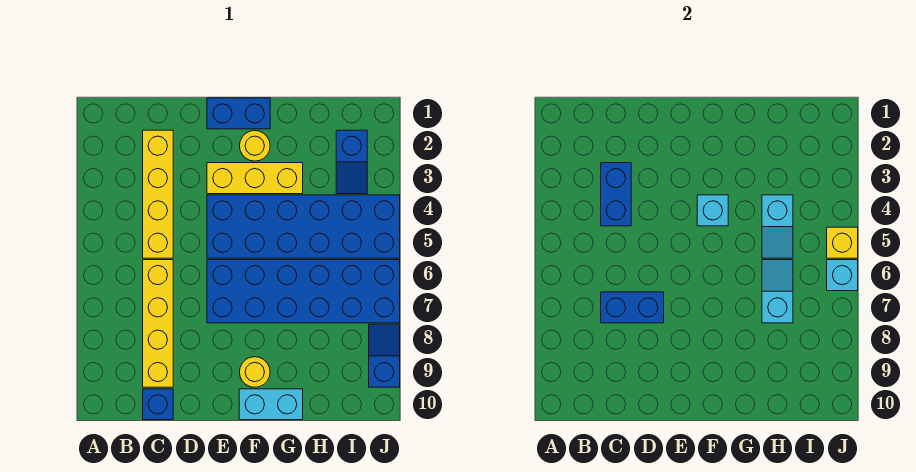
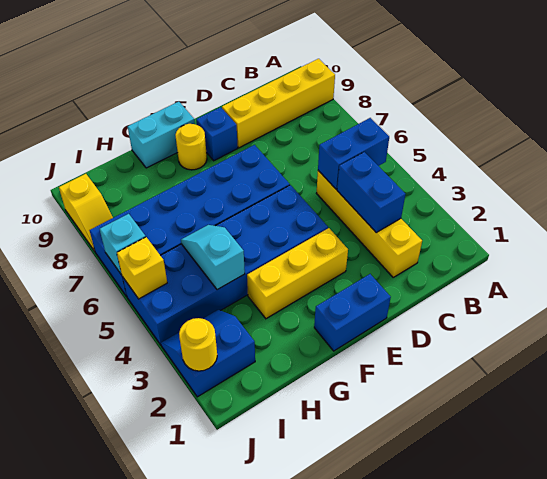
yellow 1x4 brick [143,260,173,387] -> yellow 1x4 brick turned to [222,59,335,148]
blue 1x2 brick [601,292,664,323] -> blue 1x2 brick moved to [318,118,389,189]
blue 1x1 brick [143,389,173,420] -> blue 1x1 brick moved to [196,107,238,161]
yellow 1x1 round brick [240,131,270,161] -> yellow 1x1 round brick moved to [179,318,217,371]
cyan 1x1 brick [697,195,728,226] -> none
cyan 1x2 slope [762,260,793,323] -> none
blue 1x2 slope [336,130,367,194] -> blue 2x2 slope [161,310,255,397]
blue 1x2 slope [369,324,400,387] -> yellow 1x2 slope [59,174,113,251]

